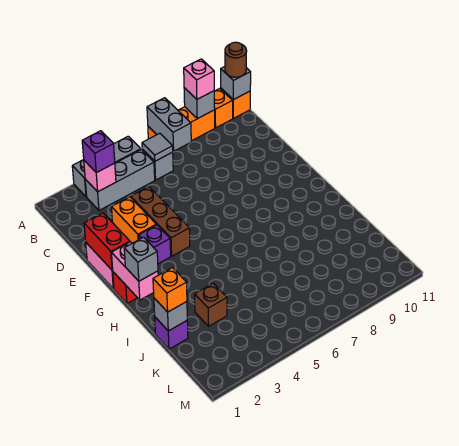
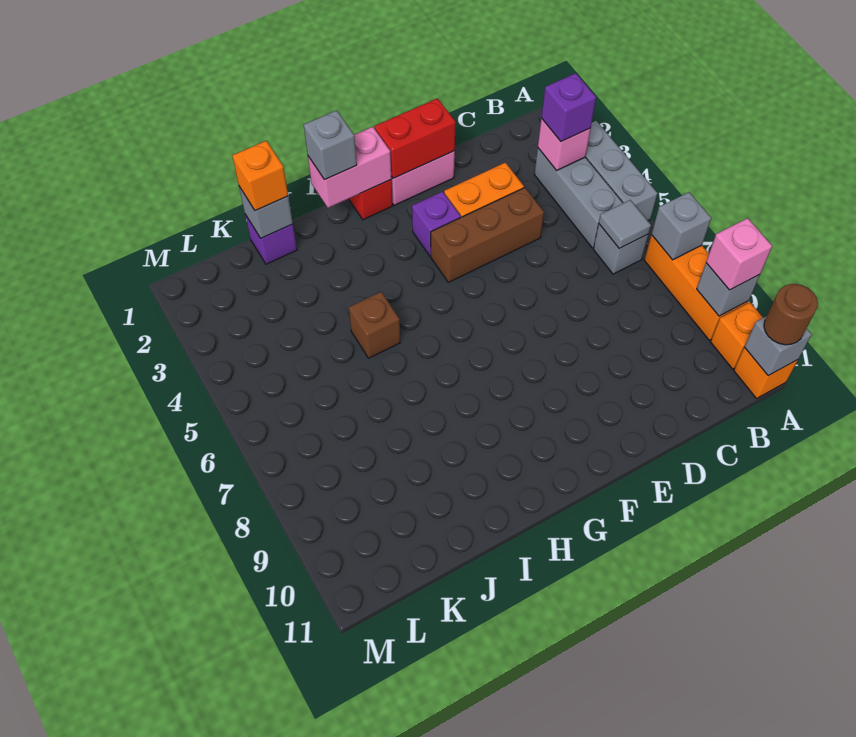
grey 1x2 brick [147,98,191,151] -> grey 1x1 brick [652,192,711,260]
brown 1x1 brick [195,283,227,326] -> brown 1x1 brick moved to [349,292,400,358]

